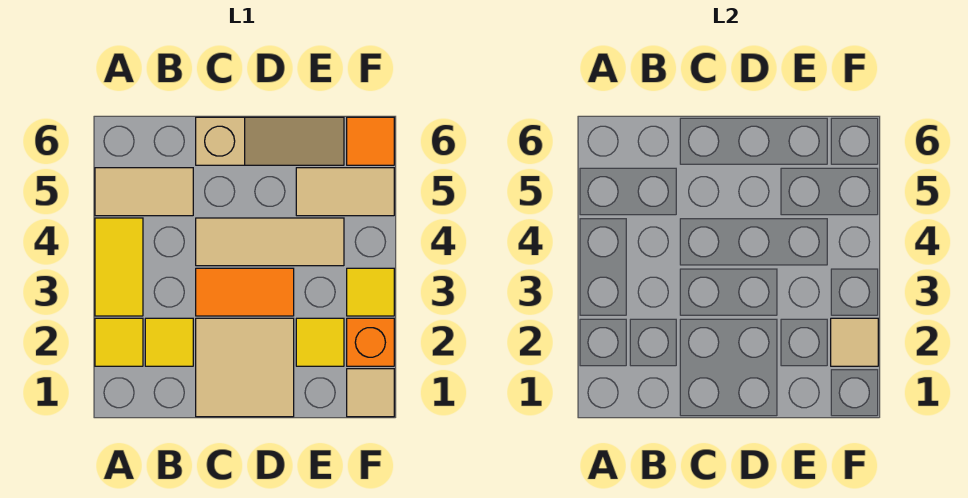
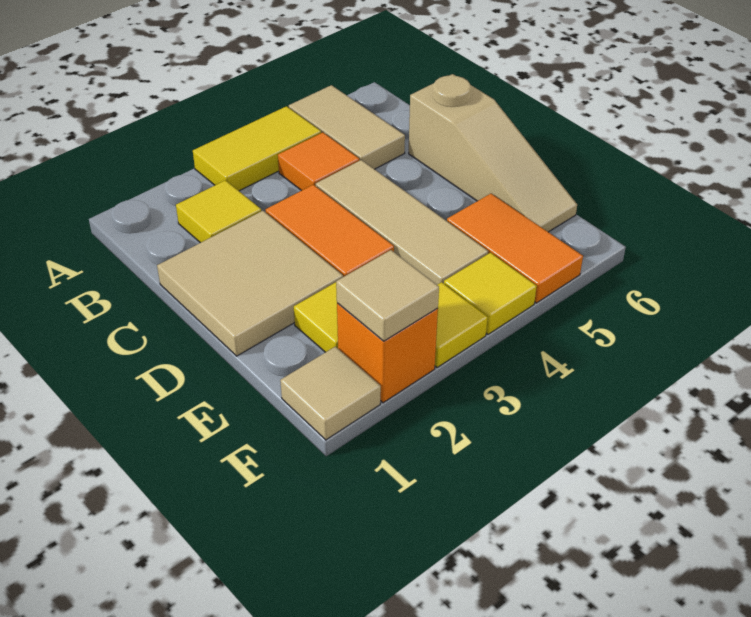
yellow 1x1 tile [95,318,143,366] -> yellow 1x1 tile moved to [444,253,537,334]
tan 1x2 tile [296,168,394,216] -> orange 1x2 tile [447,194,583,303]
orange 1x1 tile [347,117,394,165] -> orange 1x1 tile moved to [278,132,359,191]

